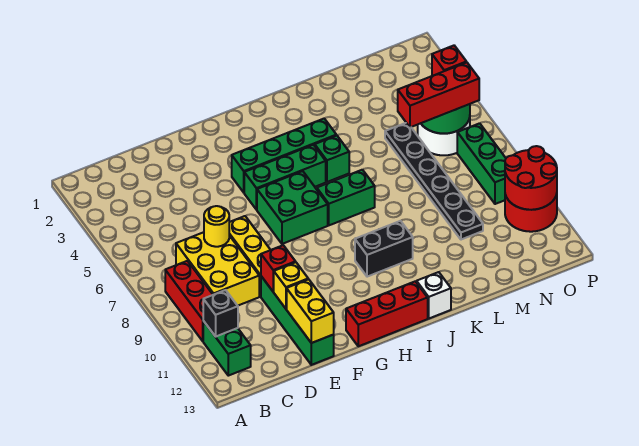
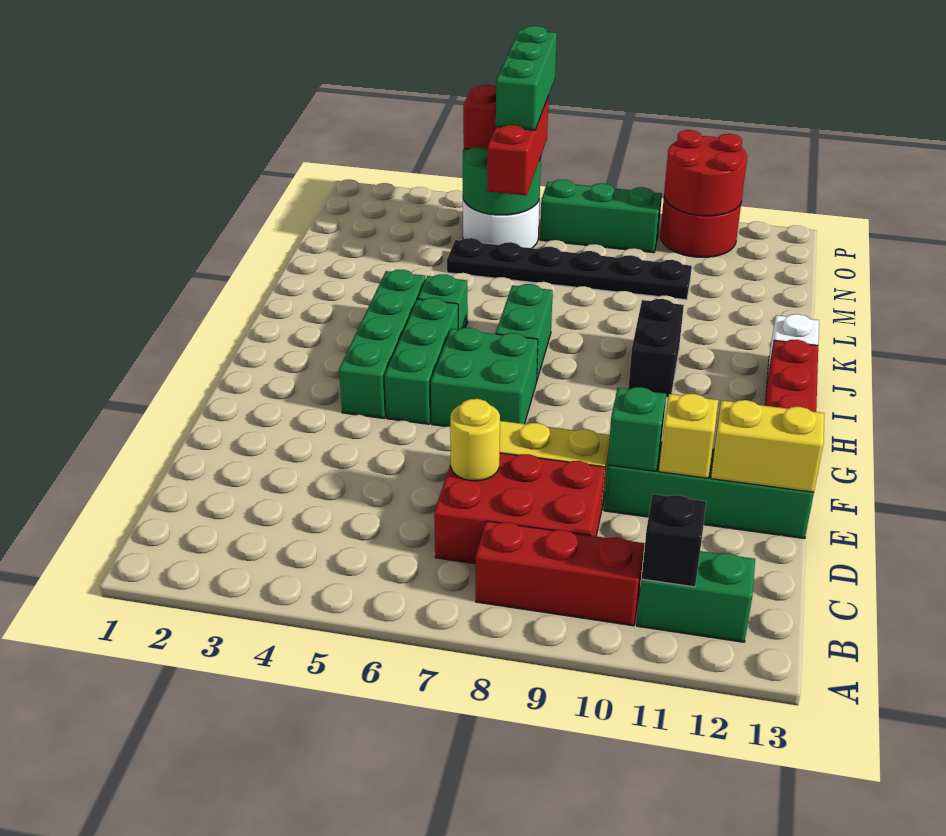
yellow 2x3 brick [176,232,259,306] -> red 2x3 brick [434,453,605,564]
red 1x1 brick [261,245,296,291] -> green 1x1 brick [608,387,666,471]
none -> green 1x3 brick [496,26,557,130]

